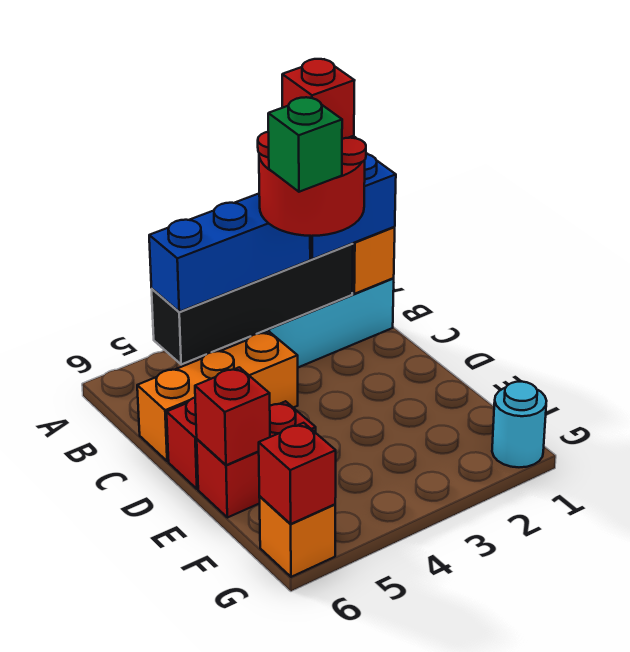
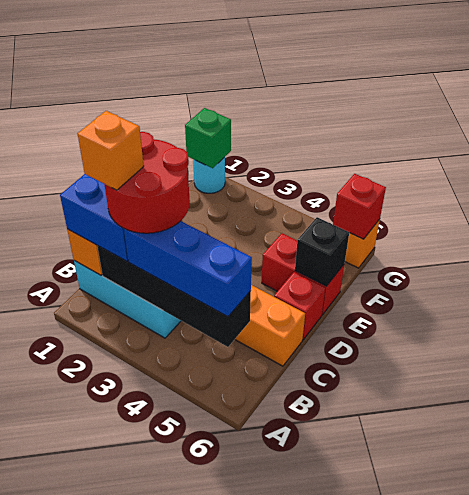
red 1x1 brick [282,59,355,139] -> orange 1x1 brick [78,111,144,190]
green 1x1 brick [268,97,342,192] -> green 1x1 brick moved to [185,108,231,168]
red 1x1 brick [195,367,270,465] -> black 1x1 brick [295,217,349,286]

